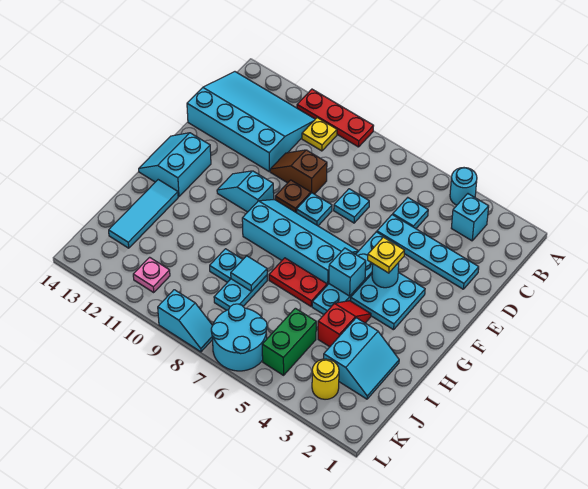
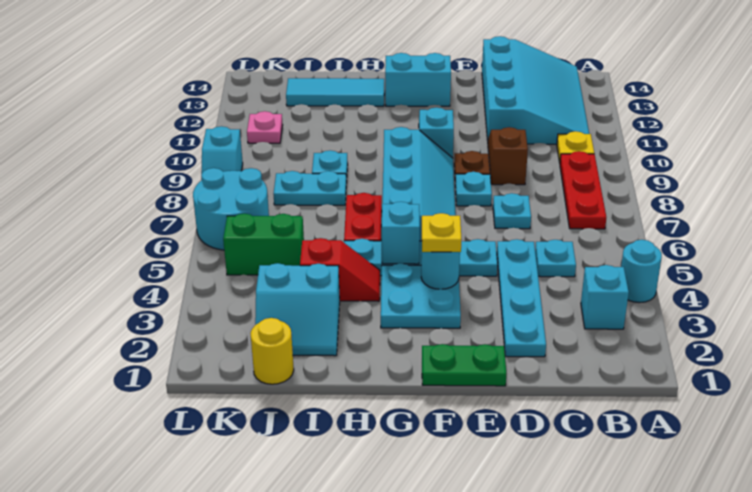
red 1x3 plate [297,89,373,147] -> red 1x3 plate moved to [560,151,606,229]
none -> green 1x2 plate [422,344,506,386]
cyan 1x1 tile [231,256,267,291] -> none
yellow 1x1 round brick [312,359,339,399] -> yellow 1x1 round brick moved to [250,318,294,384]

